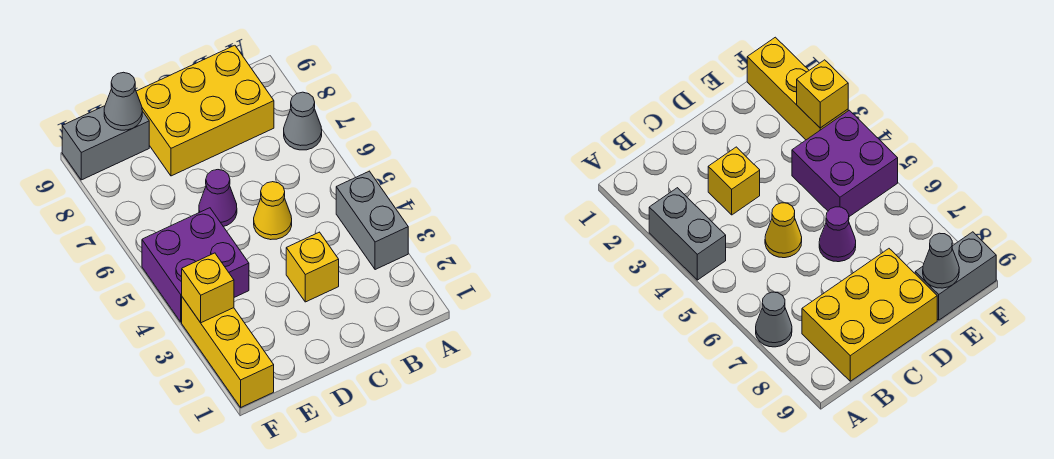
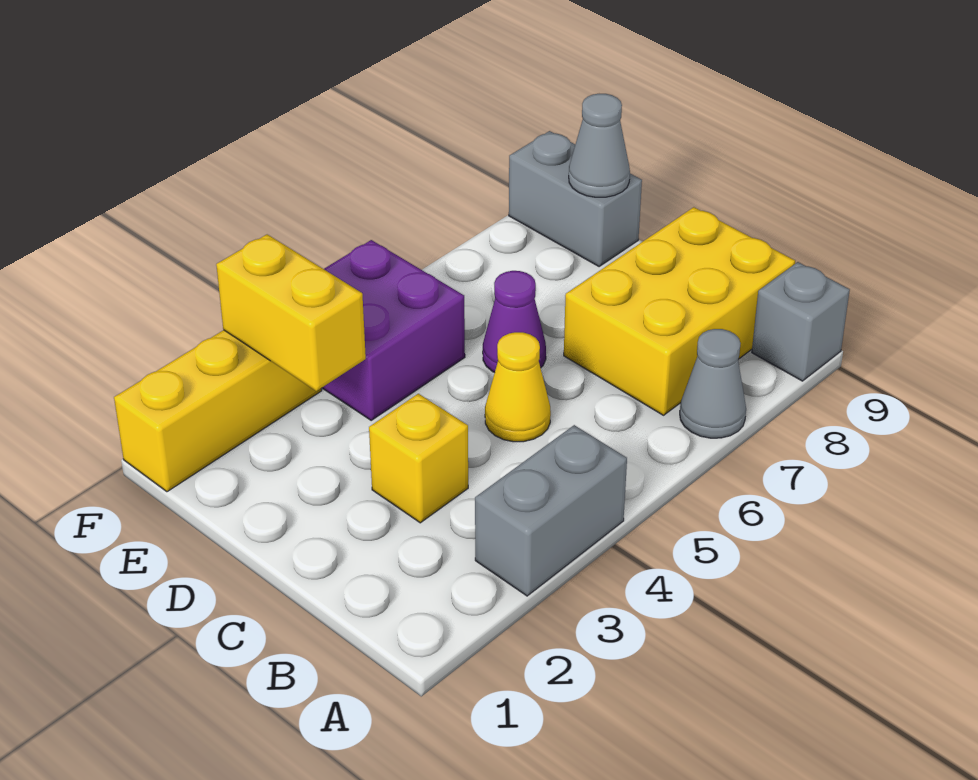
none -> grey 1x1 brick [752,262,850,381]
yellow 2x3 brick [136,45,274,176] -> yellow 2x3 brick turned to [564,207,795,415]
yellow 1x1 brick [182,253,234,323] -> yellow 1x2 brick [216,234,366,391]

